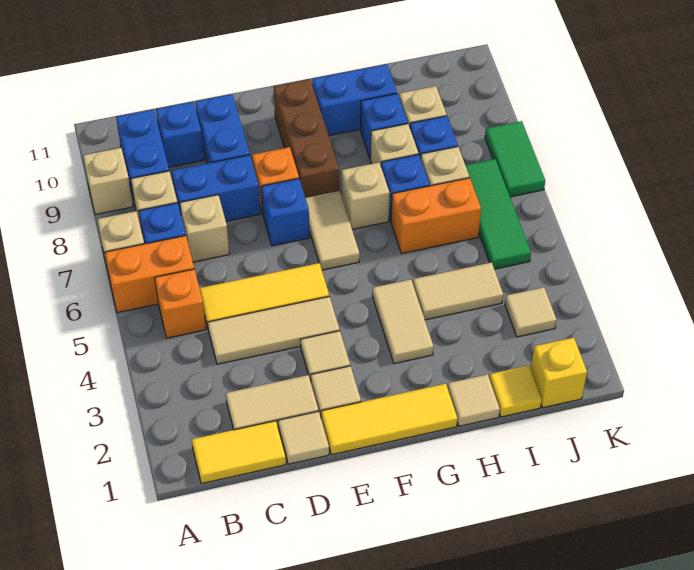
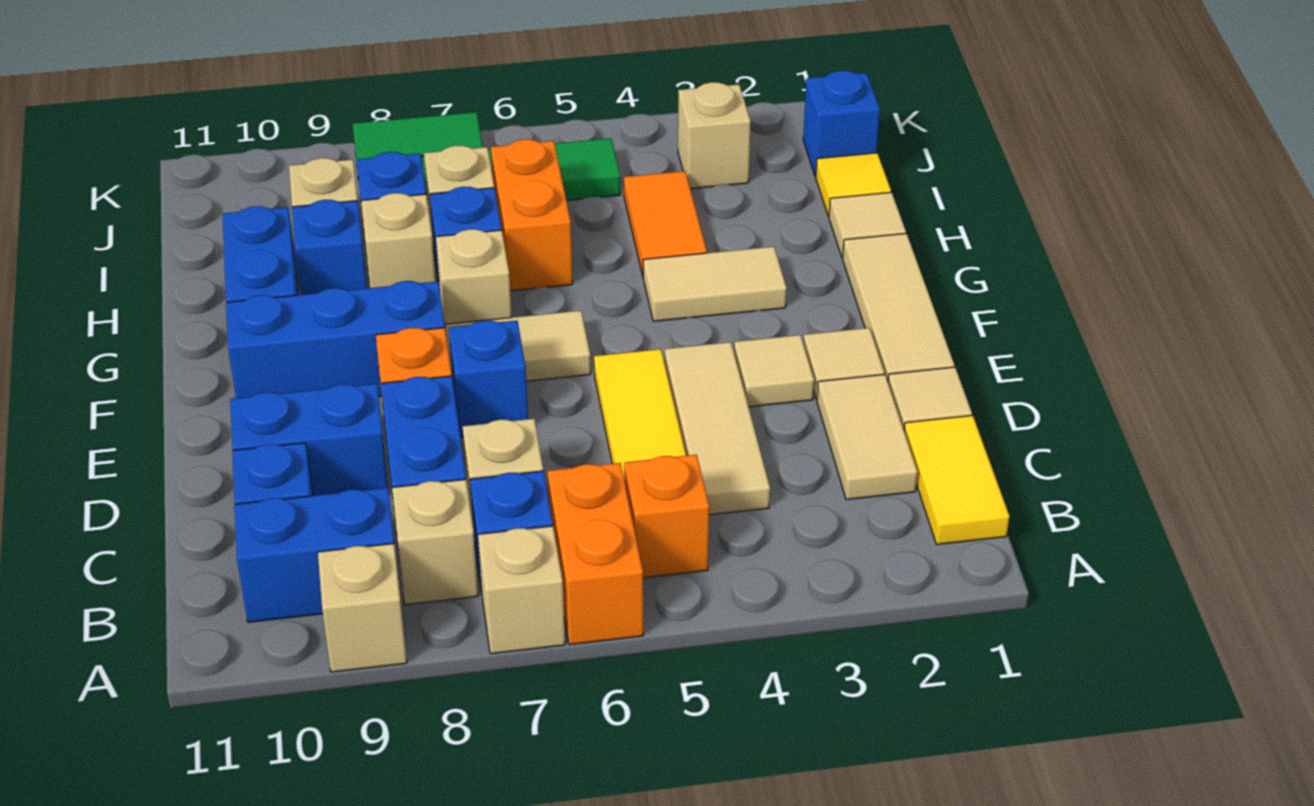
yellow 1x3 tile [321,384,457,455] -> tan 1x3 tile [843,234,954,381]
brown 1x3 brick [274,79,339,197] -> blue 1x3 brick [226,281,445,398]
tan 1x2 tile [413,262,503,320] -> orange 1x2 tile [624,171,707,276]
yellow 1x1 brick [531,338,587,408] -> blue 1x1 brick [803,71,880,177]
tan 1x1 tile [505,287,557,337] -> tan 1x1 brick [678,82,751,189]

